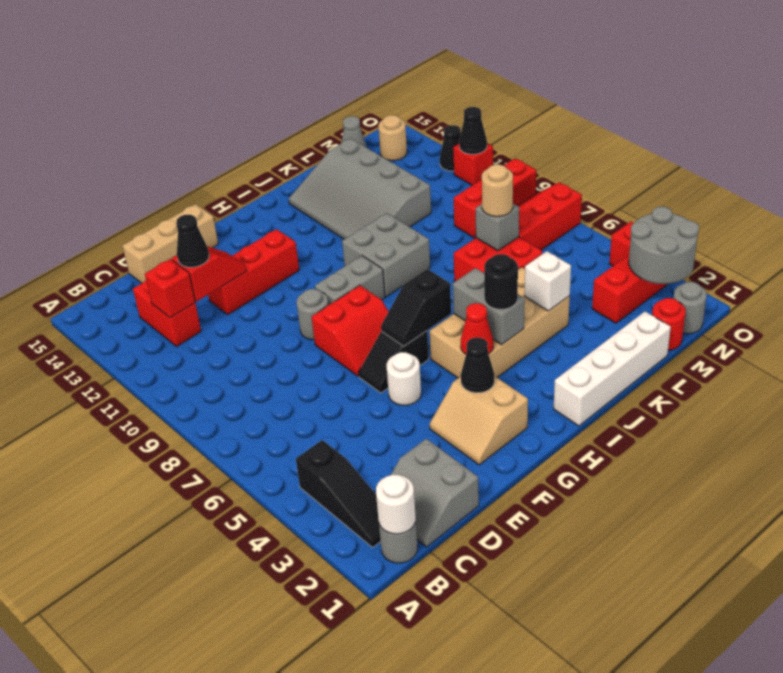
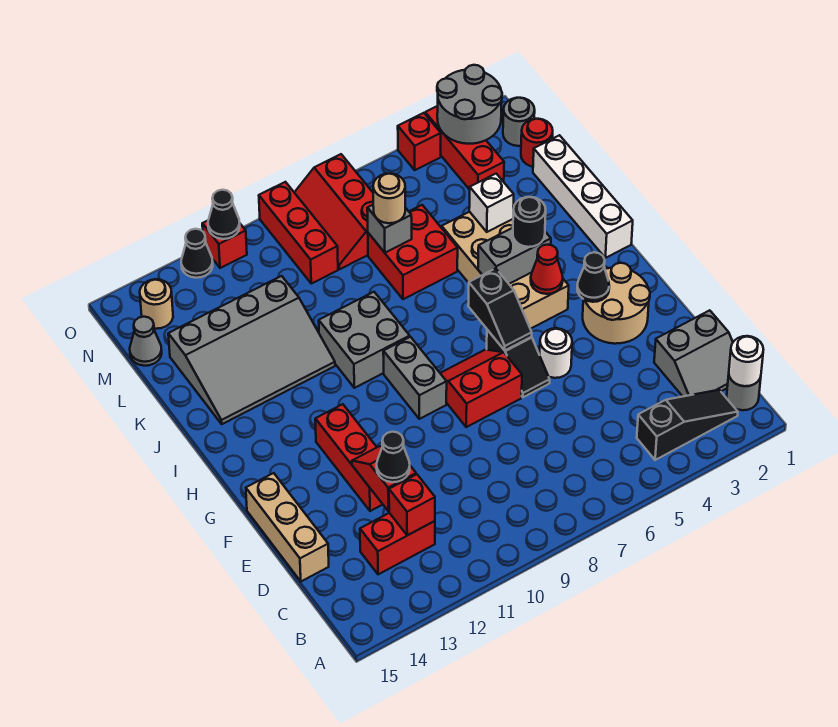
tan 2x2 slope [430,376,528,465] -> tan 2x2 round brick [583,263,650,344]
red 2x2 slope [312,285,389,376] -> red 2x2 slope turned to [440,350,522,427]
grey 1x1 round brick [296,289,328,340] -> none

